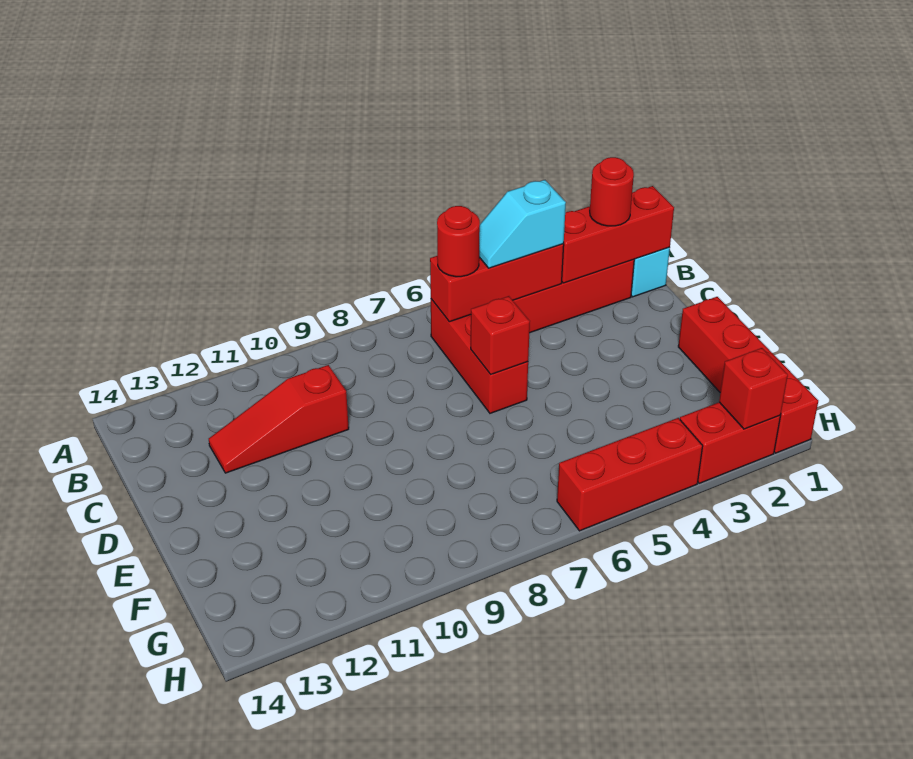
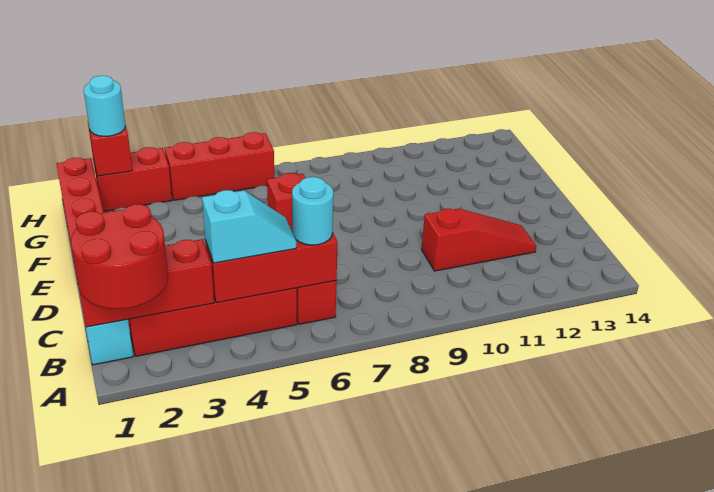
red 1x1 round brick [590,157,634,226] -> red 2x2 round brick [71,204,168,309]
red 1x1 round brick [437,206,480,277] -> cyan 1x1 round brick [292,177,333,245]
none -> cyan 1x1 round brick [84,76,125,136]

